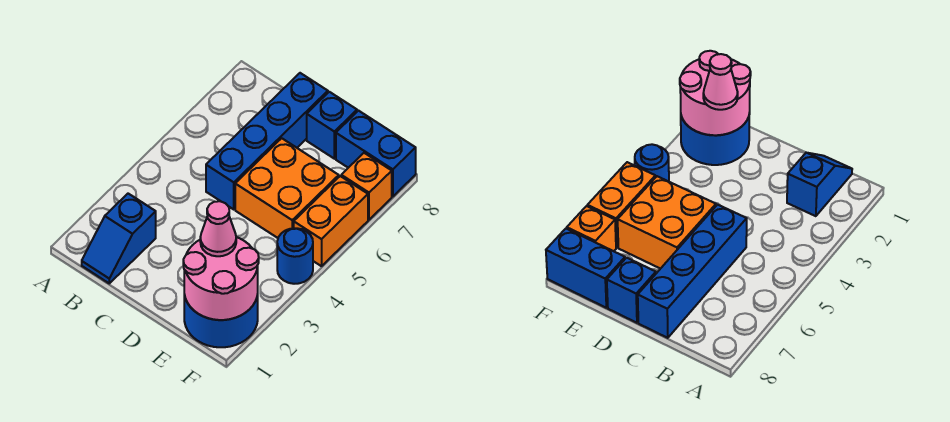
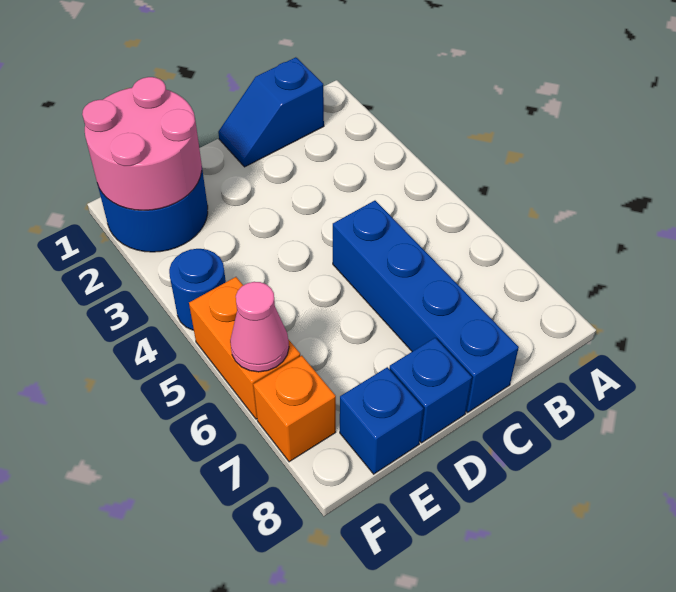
blue 1x2 slope [82,194,156,283] -> blue 1x2 slope turned to [218,57,324,167]
orange 2x2 brick [235,138,339,238] -> none
pink 1x1 cone [200,201,236,256] -> pink 1x1 cone moved to [230,282,289,372]
blue 1x2 brick [336,111,416,196] -> blue 1x1 brick [340,367,423,474]

